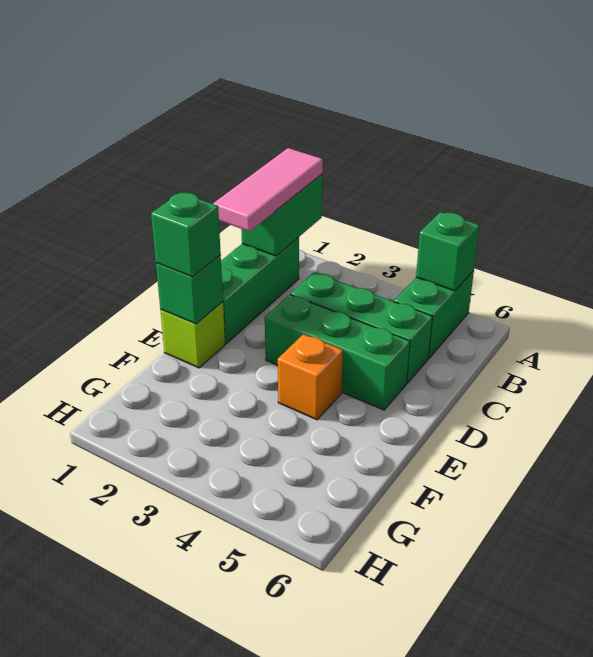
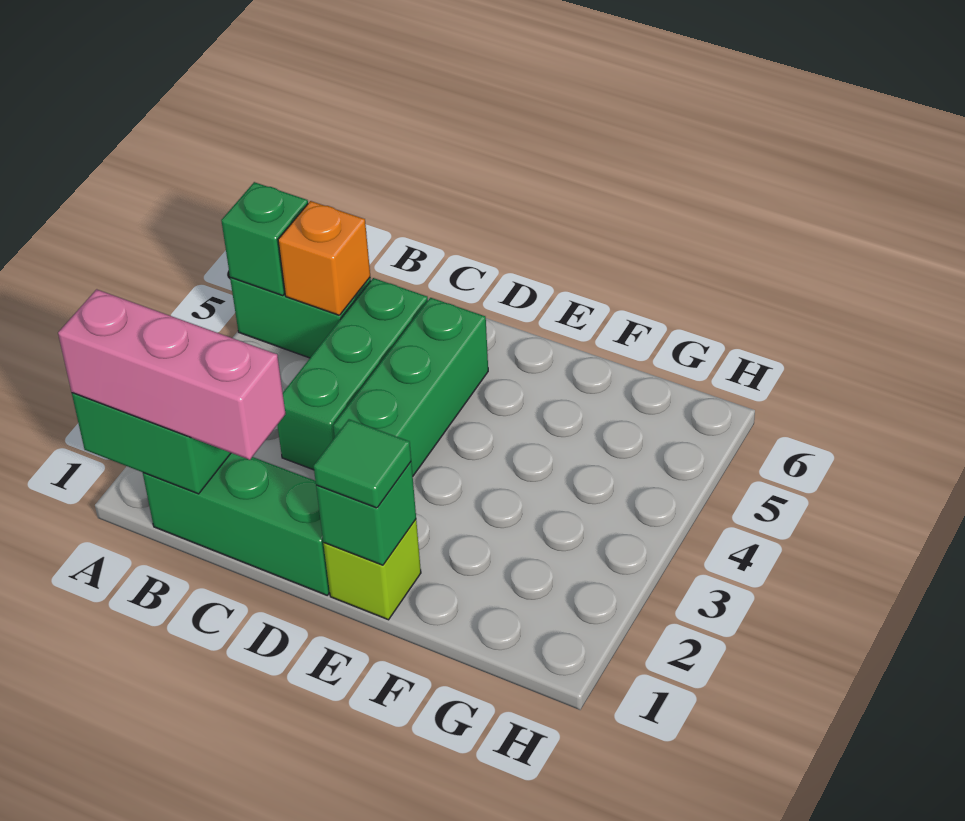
pink 1x3 tile [213,148,323,232] -> pink 1x3 brick [58,289,285,460]
green 1x1 brick [151,192,221,277] -> green 1x1 tile [314,419,411,508]
orange 1x1 brick [278,334,343,420] -> orange 1x1 brick moved to [278,201,370,315]

